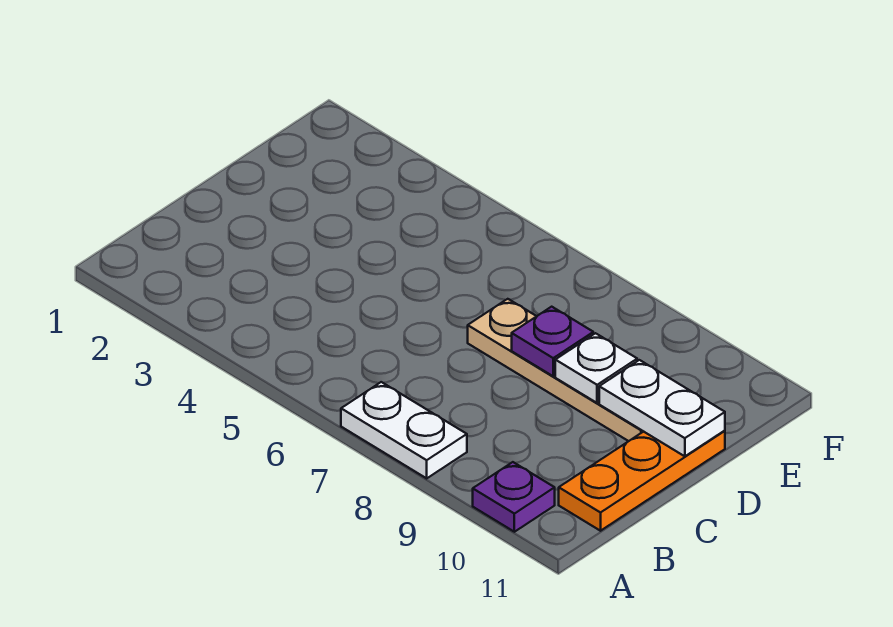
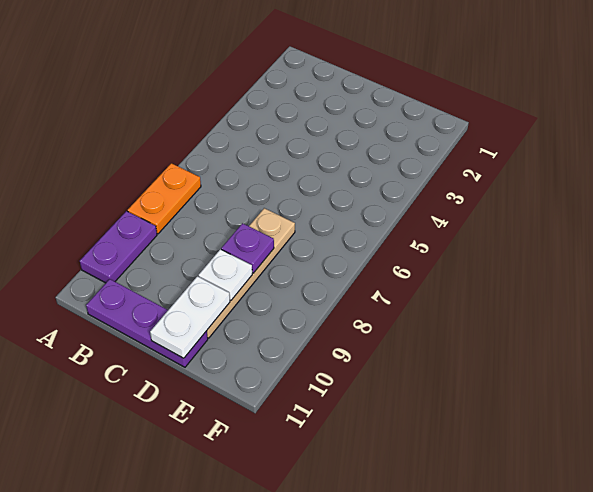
white 1x2 plate [341,382,467,478] -> orange 1x2 plate [128,163,201,234]
purple 1x1 plate [473,462,555,532] -> purple 1x2 plate [80,211,157,283]
orange 1x3 plate [559,431,725,531] -> purple 1x3 plate [86,279,208,367]

